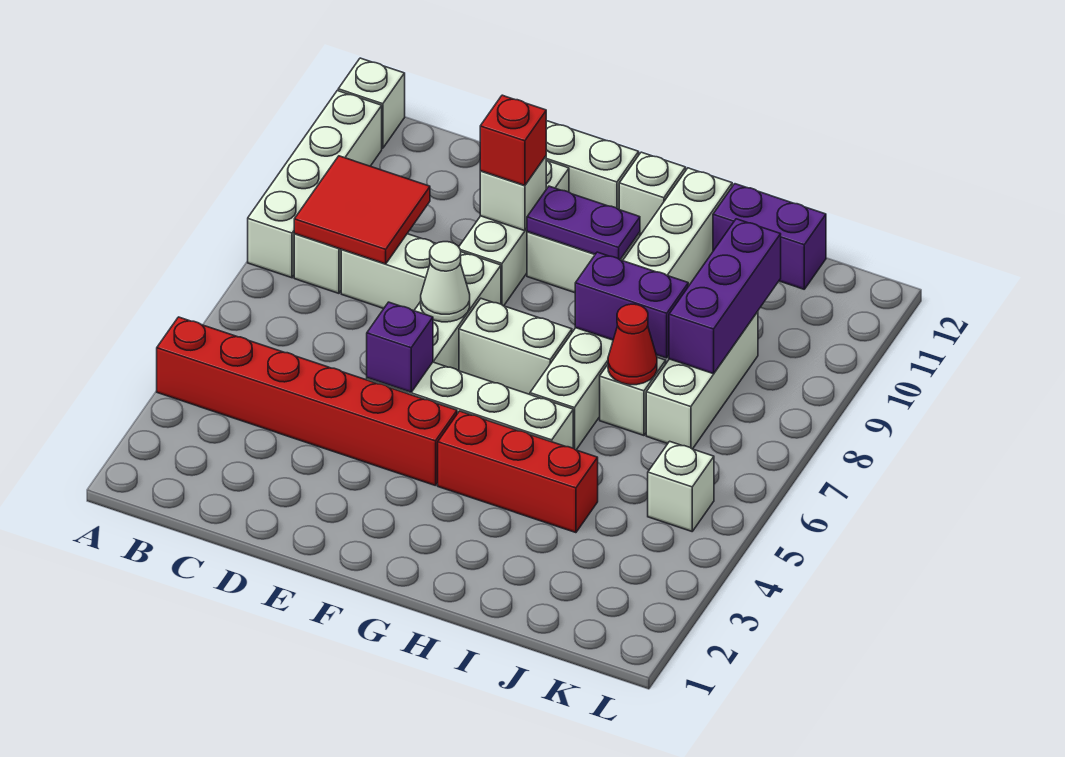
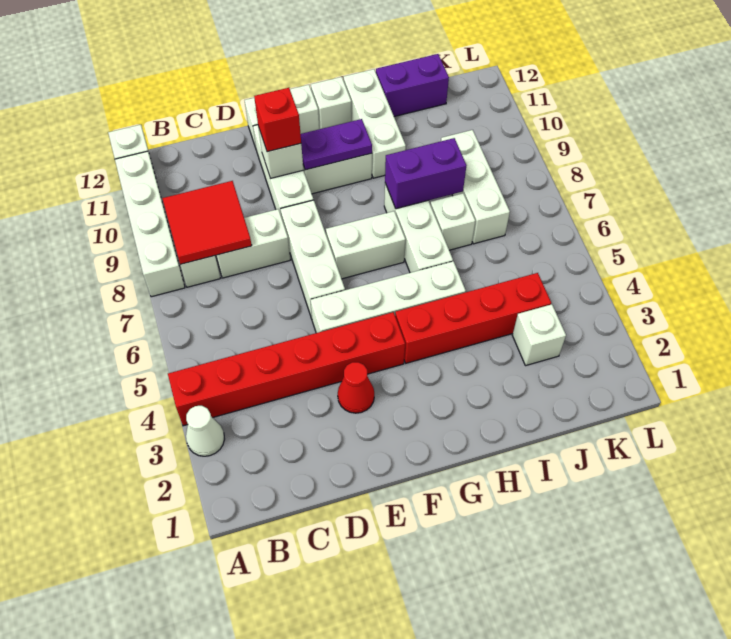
purple 1x1 brick [367,302,433,392] -> none
white 1x1 cone [421,242,470,322] -> white 1x1 cone moved to [186,406,224,456]
red 1x3 brick [438,411,598,533] -> red 1x4 brick [395,273,551,363]
red 1x1 cone [608,304,657,385] -> red 1x1 cone moved to [338,362,374,413]
purple 1x3 brick [669,219,781,374] -> none
white 1x1 brick [648,441,714,531] -> white 1x1 brick moved to [512,304,566,365]

